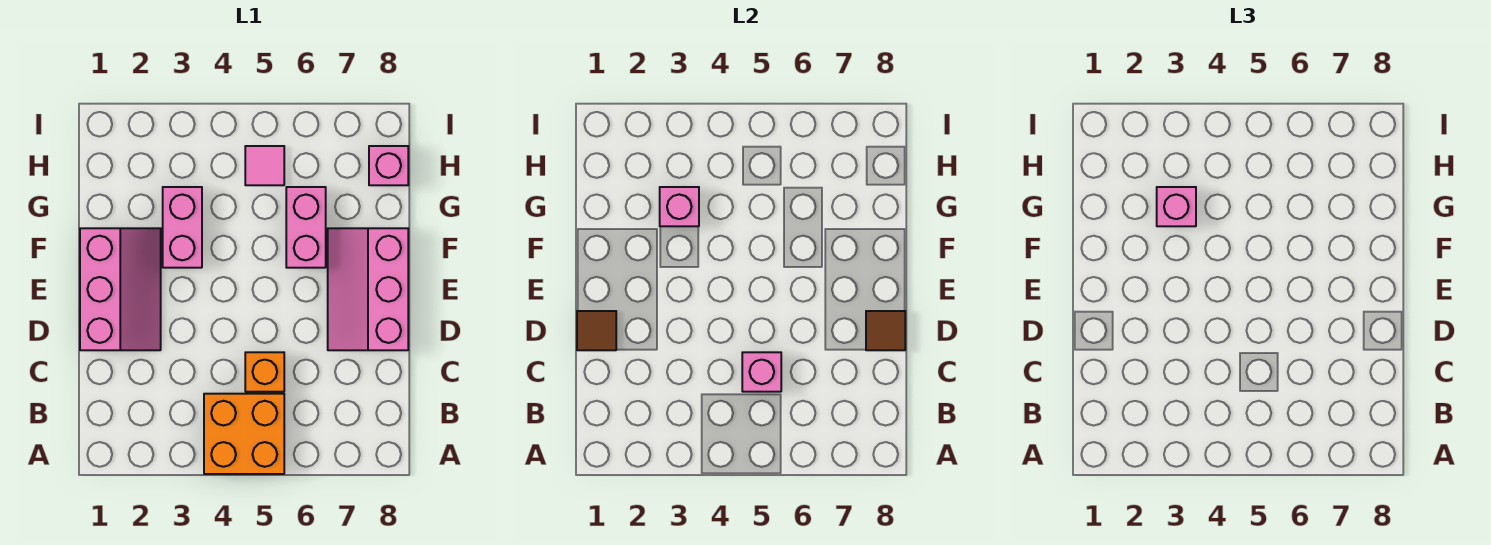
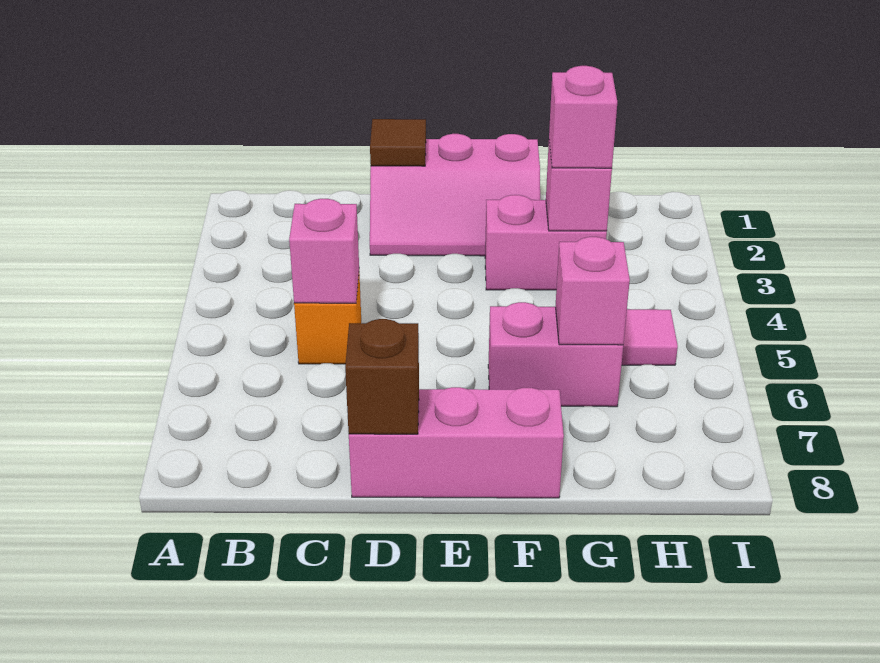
orange 2x2 brick [204,394,284,474] -> none
brown 1x1 tile [866,311,905,350] -> brown 1x1 brick [345,319,419,434]
pink 1x1 brick [369,146,408,185] -> pink 1x1 brick moved to [555,237,630,345]

